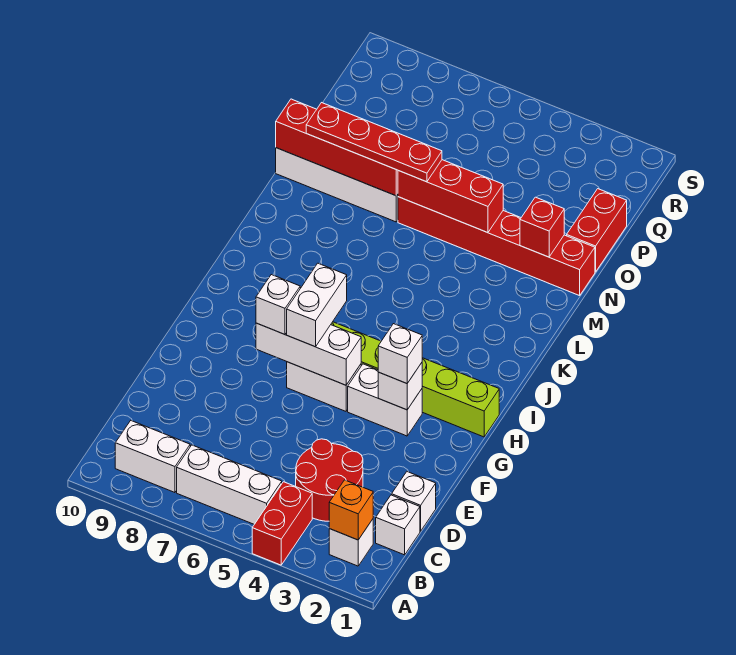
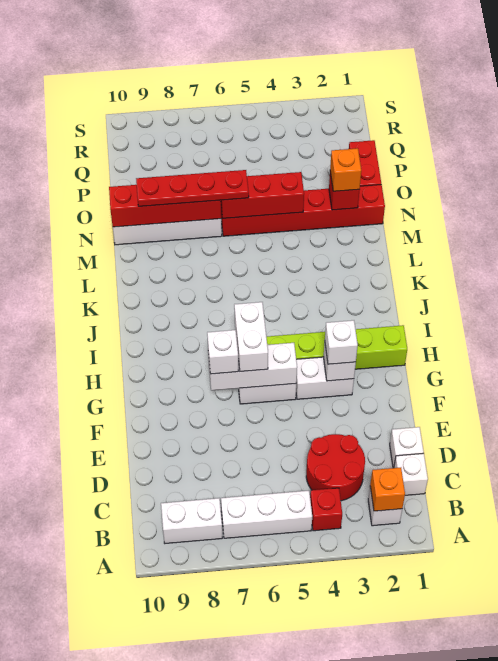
red 1x2 brick [252,482,312,565] -> red 1x1 brick [310,488,342,531]
none -> orange 1x1 brick [330,148,361,191]

